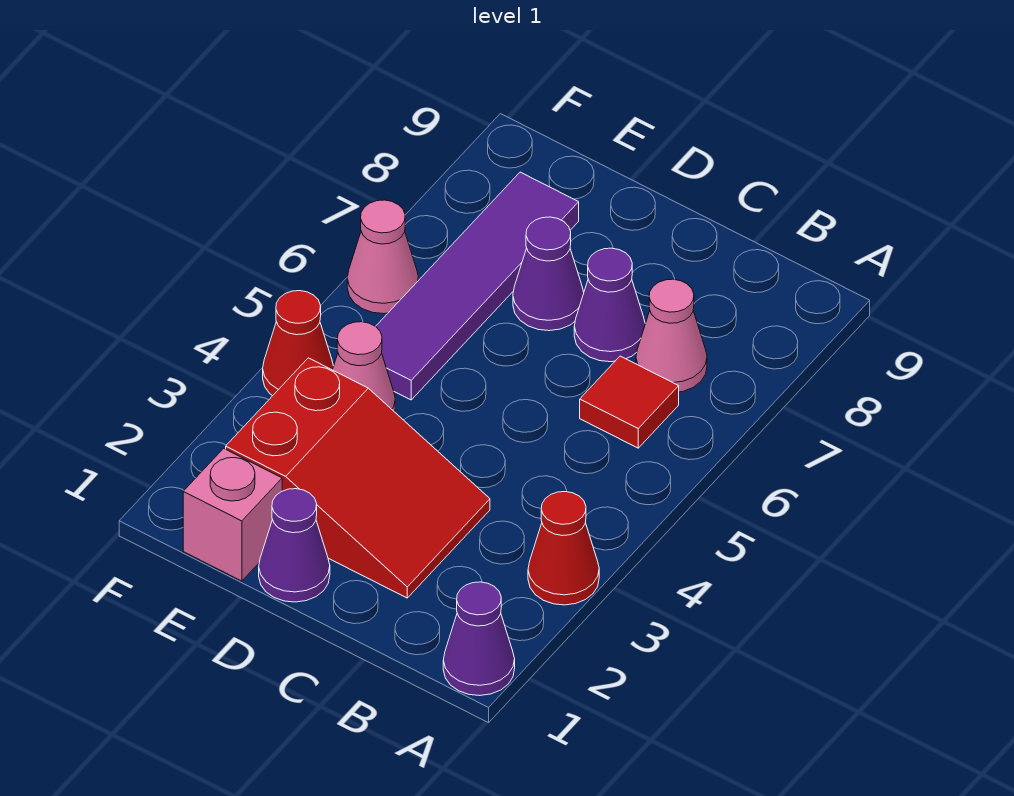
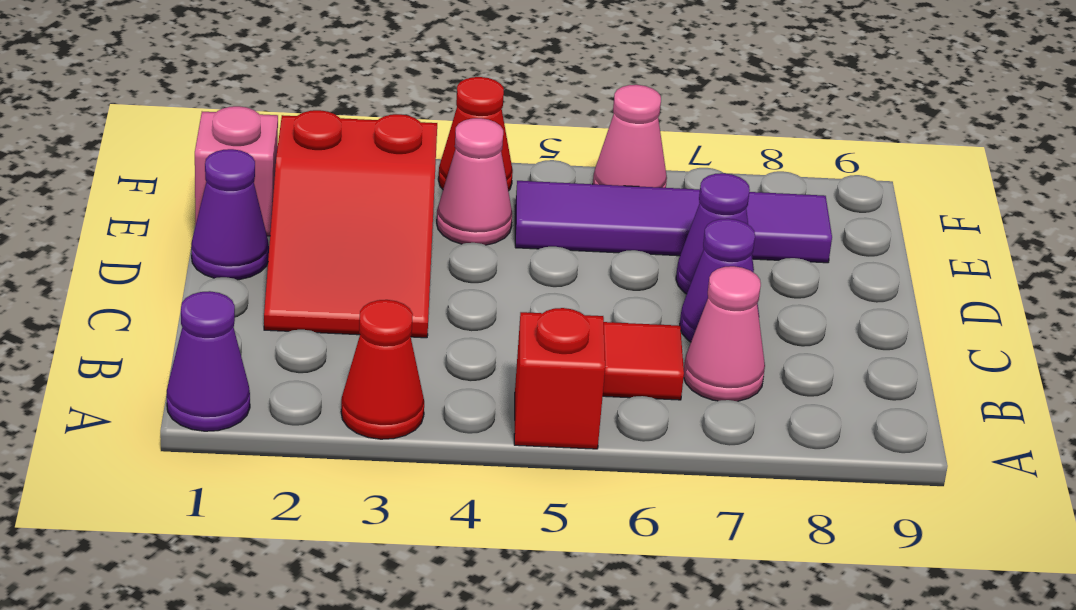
none -> red 1x1 brick [514,308,605,449]

